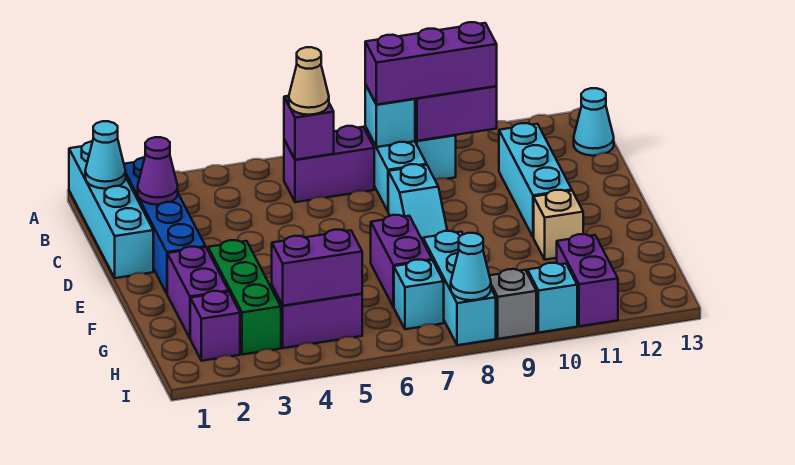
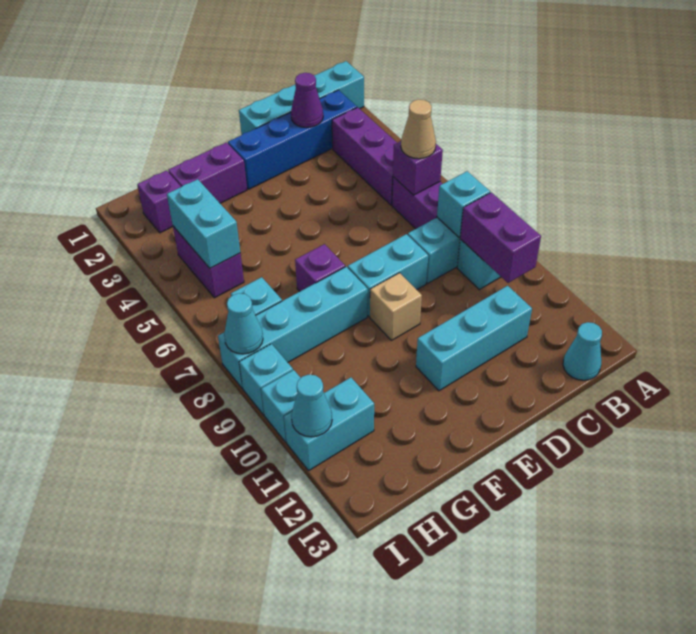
cyan 1x1 cone [85,121,126,189] -> cyan 1x1 cone moved to [291,375,332,437]
purple 1x3 brick [365,22,497,105] -> purple 1x3 brick moved to [332,107,397,205]
cyan 1x2 slope [388,164,447,241] -> cyan 1x2 brick [348,234,428,316]
green 1x3 brick [208,240,281,355] -> none
purple 1x2 brick [371,215,432,307] -> purple 1x1 brick [295,244,345,291]
tan 1x1 brick [534,190,583,260] -> tan 1x1 brick moved to [370,273,422,340]
cyan 1x3 brick [423,231,496,345] -> cyan 1x4 brick [218,267,368,388]
purple 1x2 brick [272,230,362,306] -> cyan 1x2 brick [167,179,240,268]
purple 1x2 brick [557,234,618,326] -> cyan 1x2 brick [284,378,374,470]
grey 1x1 brick [489,269,536,339] -> cyan 1x1 brick [239,344,293,415]

